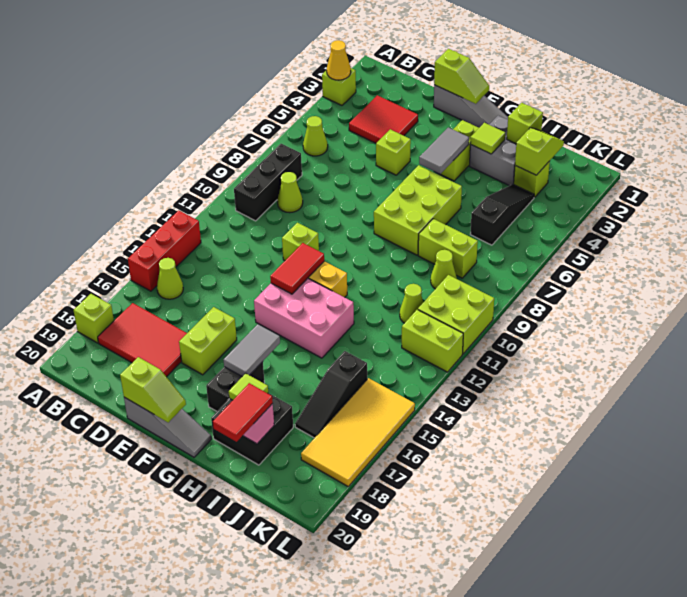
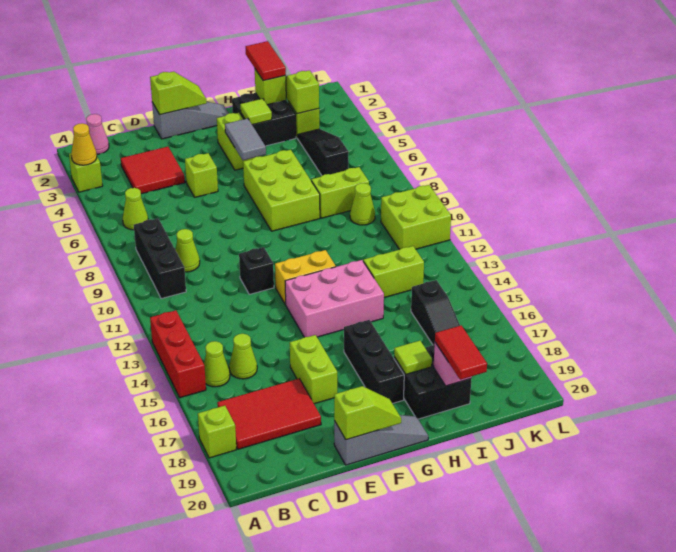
none -> pink 1x1 cone [86,114,109,154]
lime 1x1 brick [282,223,319,261] -> black 1x1 brick [239,247,274,294]
red 1x2 tile [270,243,324,294] -> red 1x2 tile moved to [246,41,286,81]
grey 1x2 tile [224,324,280,377] -> none
black 1x2 brick [206,362,264,411] -> black 1x3 brick [344,320,404,404]
grey 2x2 brick [470,116,516,186] -> black 2x2 brick [232,93,296,146]
lime 1x1 cone [400,284,423,323] -> lime 1x1 cone moved to [229,334,257,379]
lime 1x2 brick [402,310,463,372] -> lime 1x2 brick moved to [363,246,424,298]
yellow 2x4 tile [301,378,415,486] -> none

